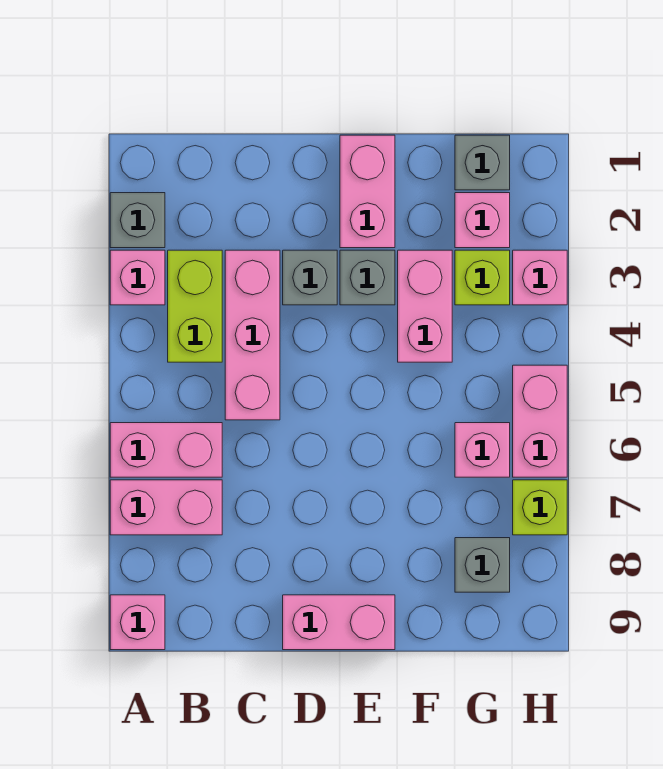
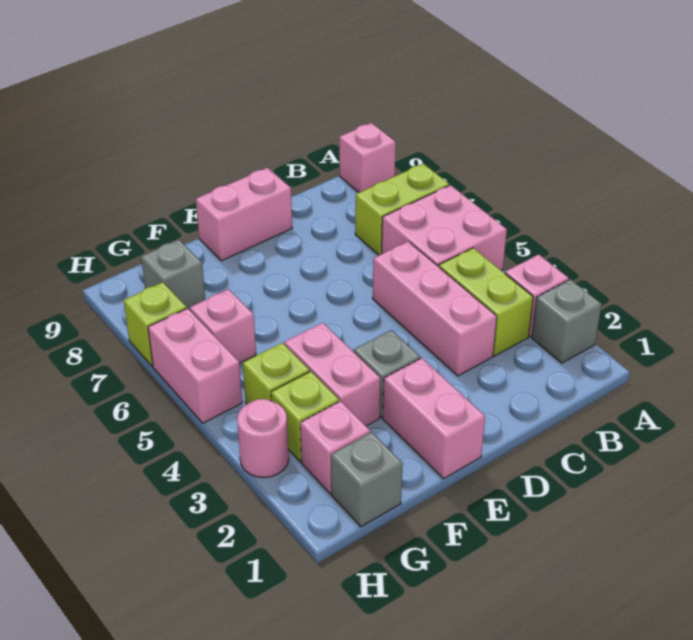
pink 1x2 brick [110,423,222,477] -> pink 2x2 brick [382,185,507,270]
pink 1x2 brick [110,480,222,535] -> lime 1x2 brick [355,164,449,255]
grey 1x1 brick [283,250,337,305] -> none
none -> lime 1x1 brick [243,343,310,404]
pink 1x1 brick [513,250,567,305] -> pink 1x1 round brick [237,399,289,478]

